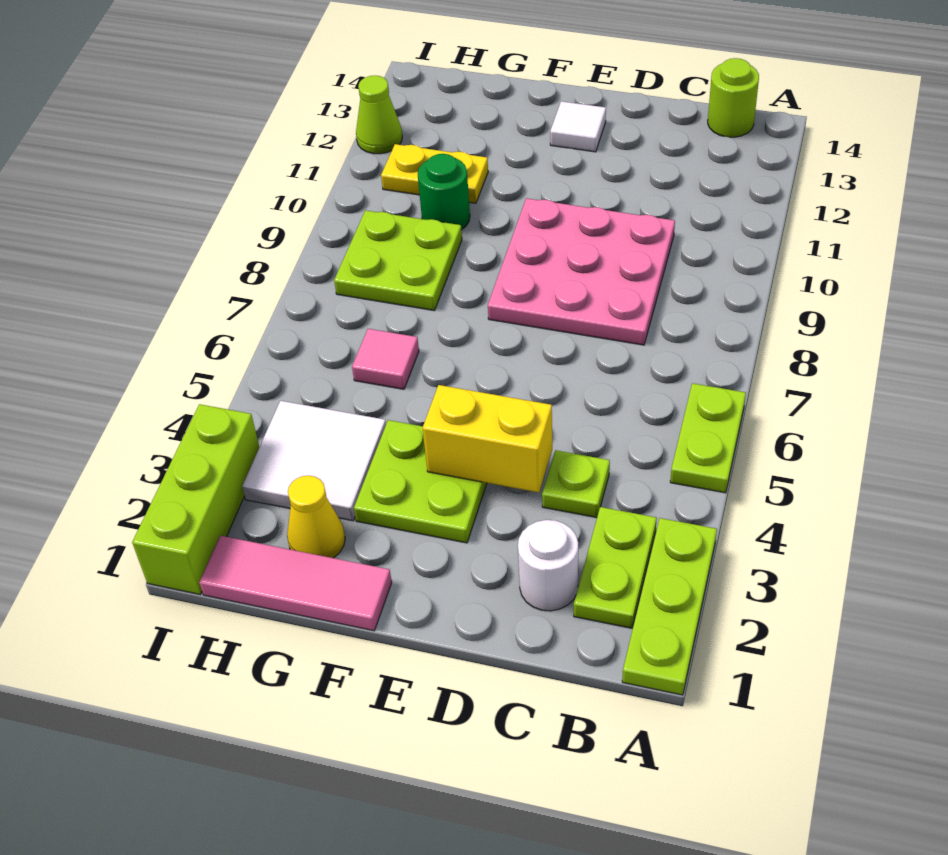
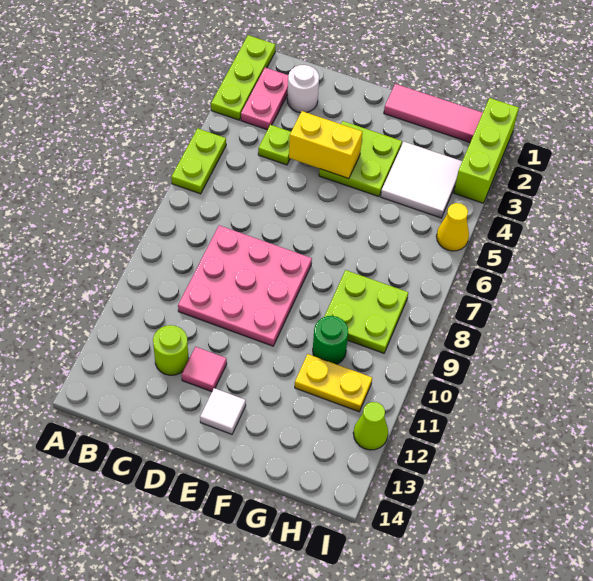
lime 1x2 plate [574,507,657,628] -> pink 1x2 plate [241,68,288,130]
lime 1x1 round brick [708,58,759,137] -> lime 1x1 round brick moved to [153,325,189,375]
yellow 1x1 cone [287,476,345,558] -> yellow 1x1 cone moved to [436,203,469,251]
pink 1x1 tile [352,329,419,389] -> pink 1x1 tile moved to [182,347,227,392]

